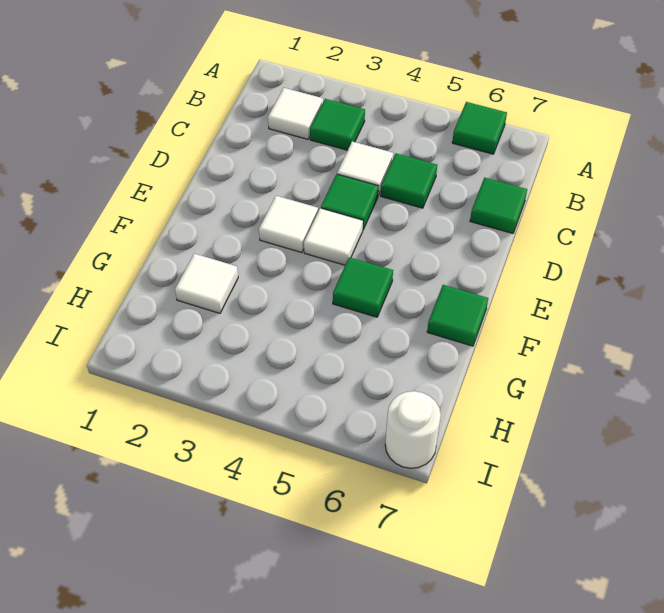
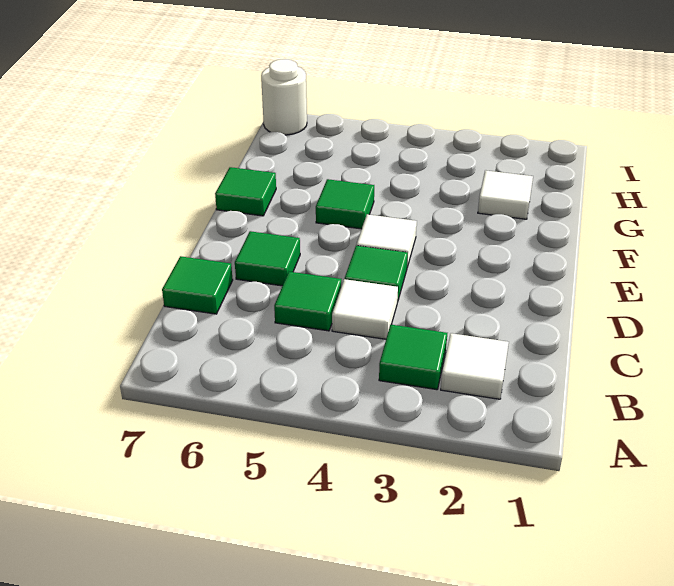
green 1x1 tile [452,102,507,154] -> green 1x1 tile moved to [235,231,300,286]
white 1x1 tile [259,196,318,253] -> none

